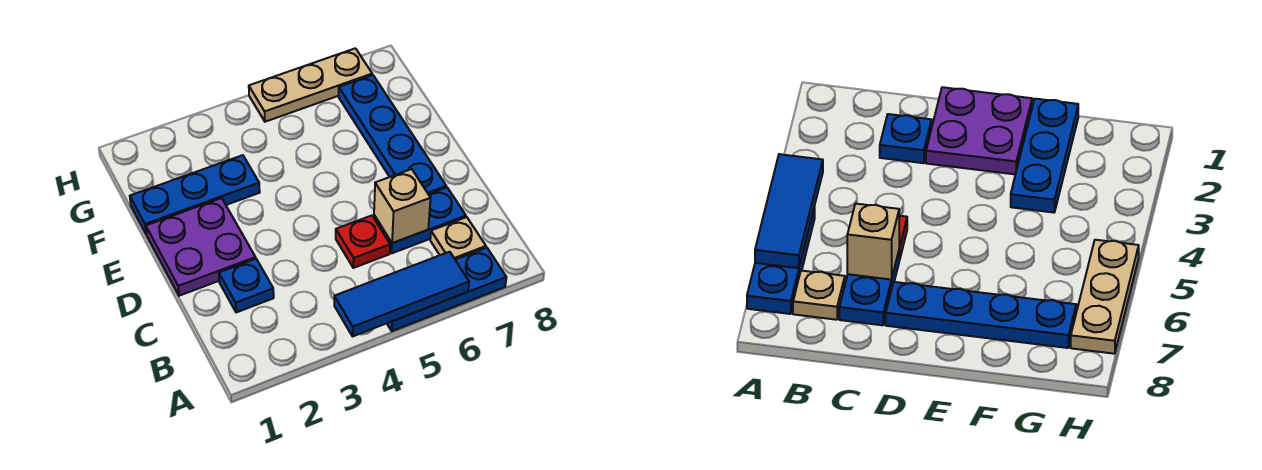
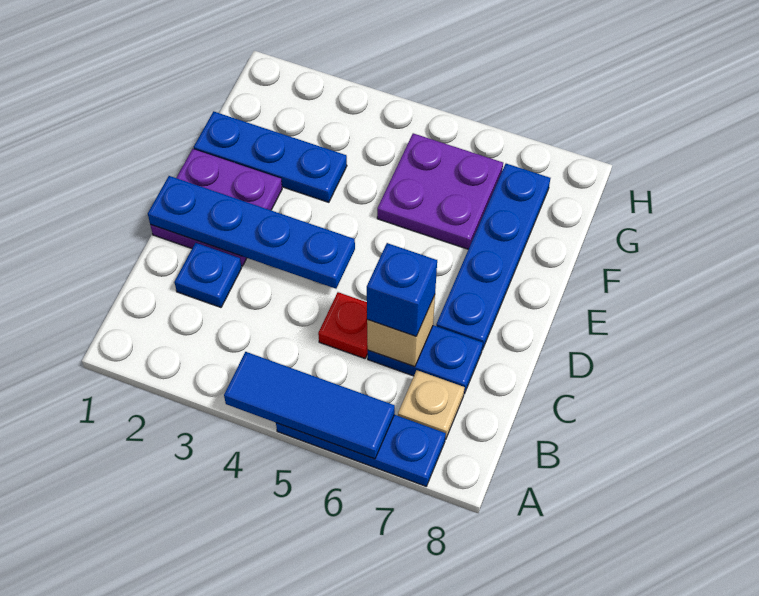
none -> blue 1x1 brick [367,243,437,336]
none -> blue 1x4 plate [148,176,355,289]
none -> purple 2x2 plate [377,133,503,249]
tan 1x3 plate [249,48,372,122] -> none

